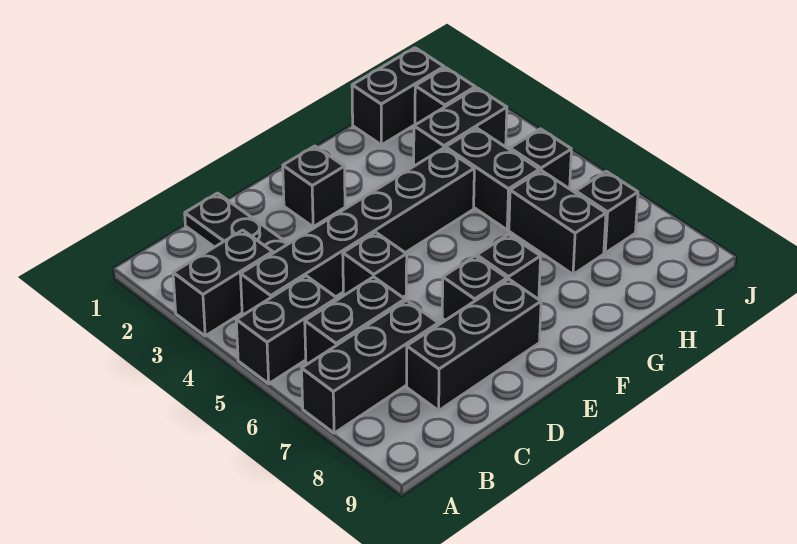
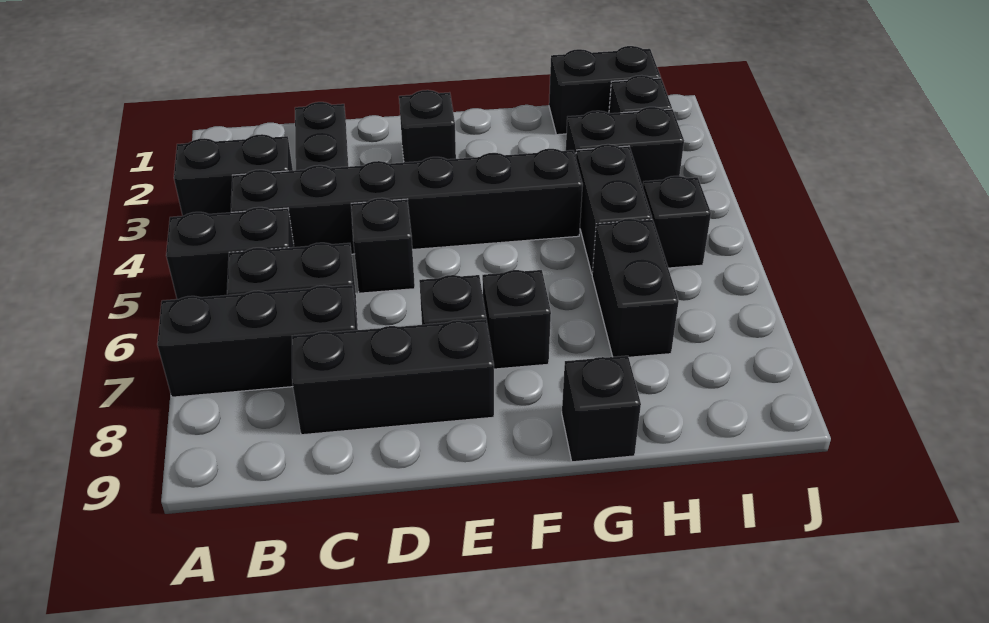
black 1x1 brick [576,172,638,253] -> black 1x1 brick moved to [562,356,641,462]

